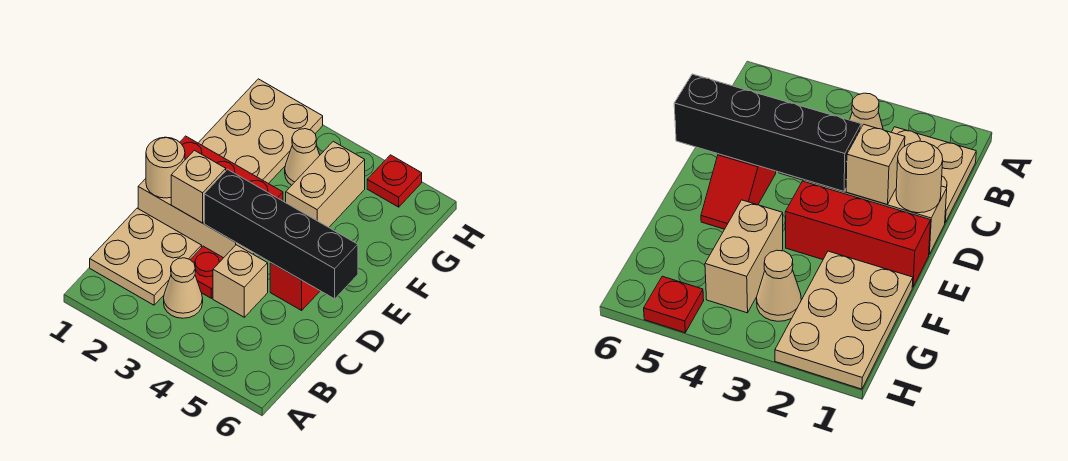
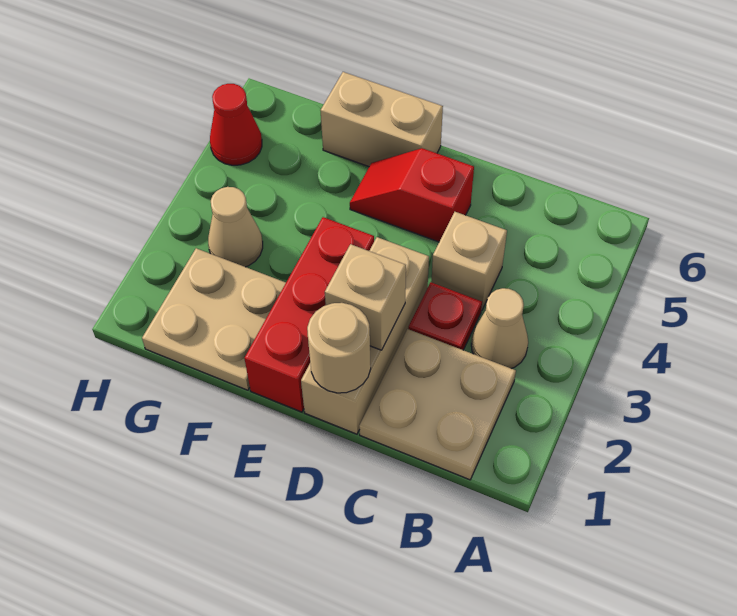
black 1x4 brick [204,169,358,299] -> none
tan 2x3 plate [199,79,323,184] -> tan 2x2 plate [142,248,286,390]
tan 1x2 brick [286,141,365,227] -> tan 1x2 brick moved to [320,72,443,167]
red 1x1 plate [367,155,422,207] -> red 1x1 cone [210,84,262,165]

